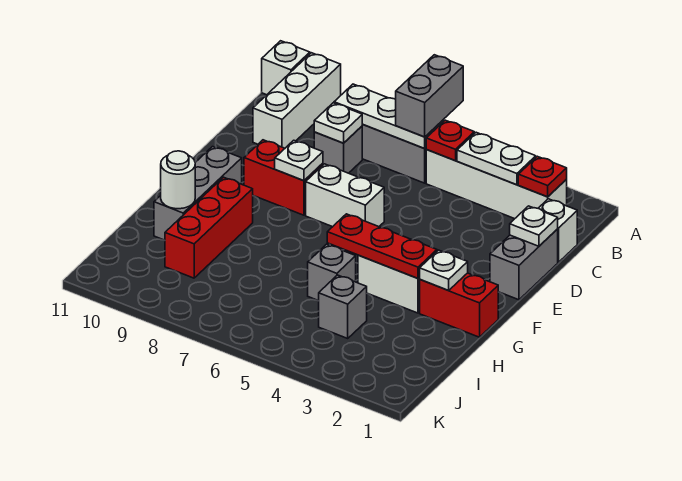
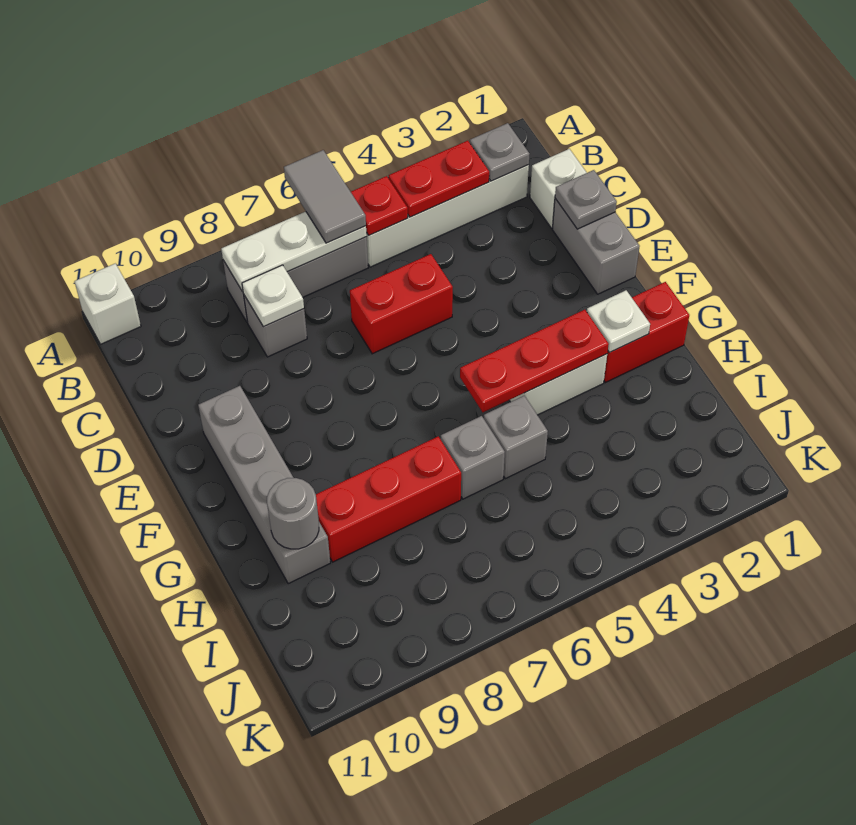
grey 1x2 brick [396,55,463,137] -> grey 1x2 tile [284,150,366,243]
white 1x3 brick [253,53,341,148] -> none
red 1x1 plate [518,156,567,197] -> grey 1x1 plate [470,123,529,181]
white 1x2 plate [457,132,536,185] -> red 1x2 plate [389,141,489,217]
white 1x1 plate [510,206,558,246] -> grey 1x1 plate [555,170,617,229]
white 1x2 brick [306,164,384,227] -> none
red 1x2 brick [244,140,323,215] -> red 1x2 brick moved to [350,254,453,354]
white 1x1 plate [275,140,323,181] -> none
grey 1x3 brick [154,147,242,240] -> grey 1x4 brick [198,386,330,584]
red 1x3 brick [165,177,253,278] -> red 1x3 brick turned to [316,436,461,562]
white 1x1 round brick [161,151,195,209] -> grey 1x1 round brick [267,478,319,549]
grey 1x1 brick [319,275,367,338] -> grey 1x1 brick moved to [441,416,505,499]

